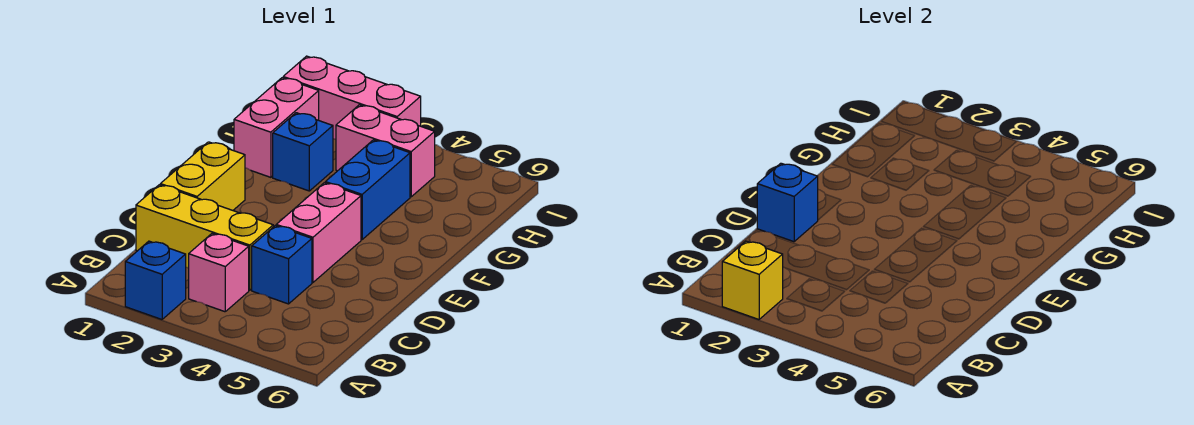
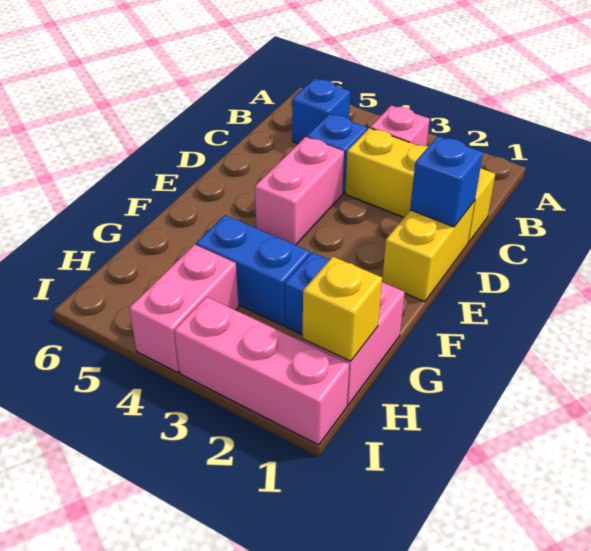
blue 1x1 brick [125,241,186,319] -> blue 1x1 brick moved to [292,79,350,144]
yellow 1x1 brick [722,241,783,319] -> yellow 1x1 brick moved to [303,257,382,361]
blue 1x2 brick [325,140,410,240] -> blue 1x2 brick turned to [196,215,310,325]
pink 1x2 brick [336,105,435,197] -> pink 1x2 brick turned to [129,244,239,373]

